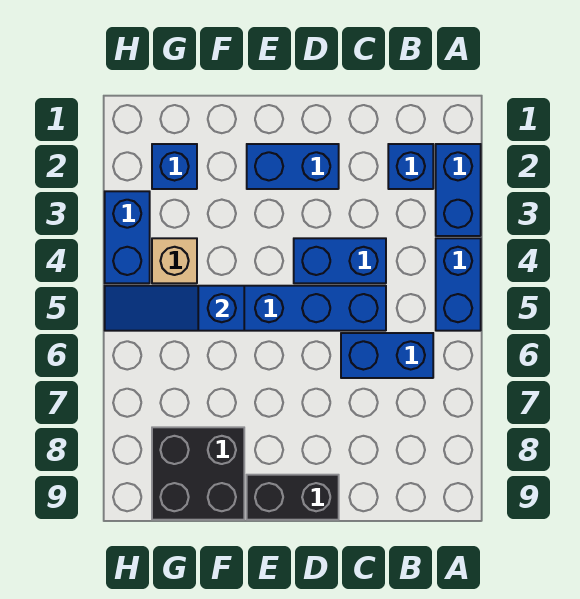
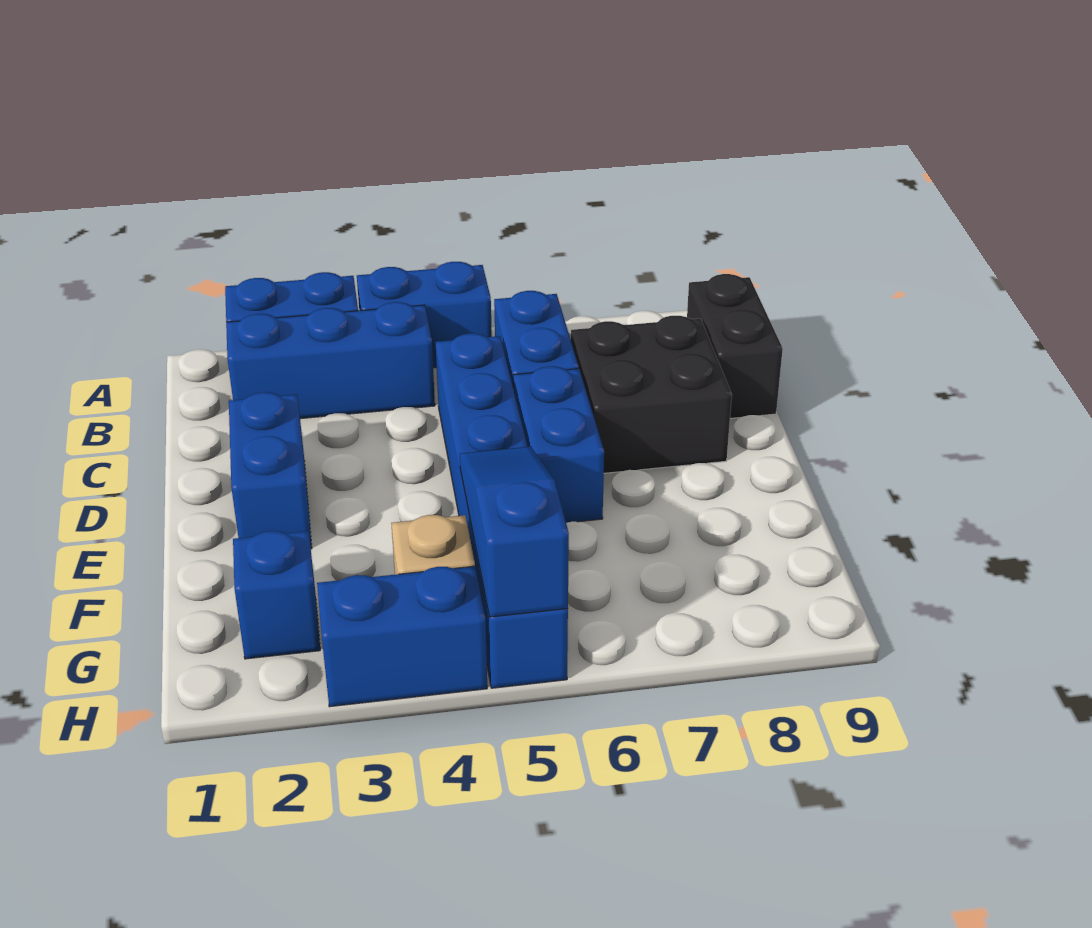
blue 1x1 brick [388,144,433,189] -> blue 1x3 brick [226,302,435,419]
blue 1x2 brick [294,238,386,283] -> blue 1x2 brick moved to [513,366,604,523]
black 1x2 brick [247,475,339,520] -> black 1x2 brick moved to [687,274,783,418]
blue 1x3 slope [105,286,244,331] -> blue 1x3 slope turned to [460,447,569,617]
black 2x2 brick [152,427,244,520] -> black 2x2 brick moved to [571,316,732,473]

